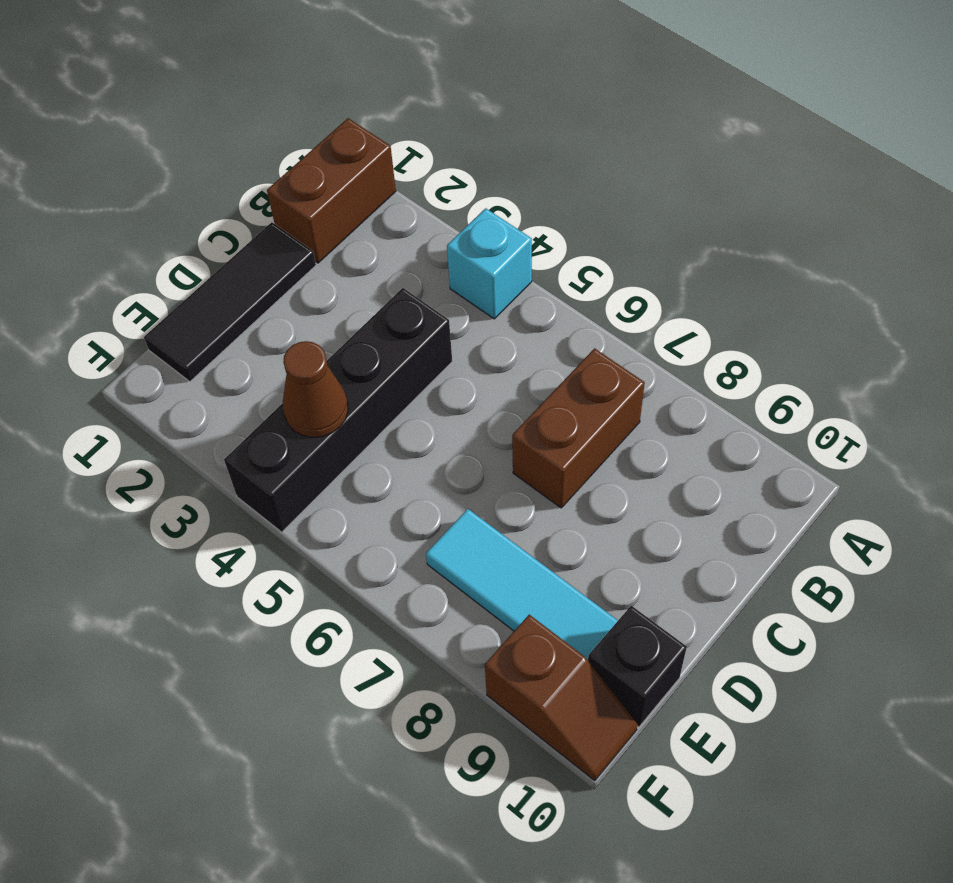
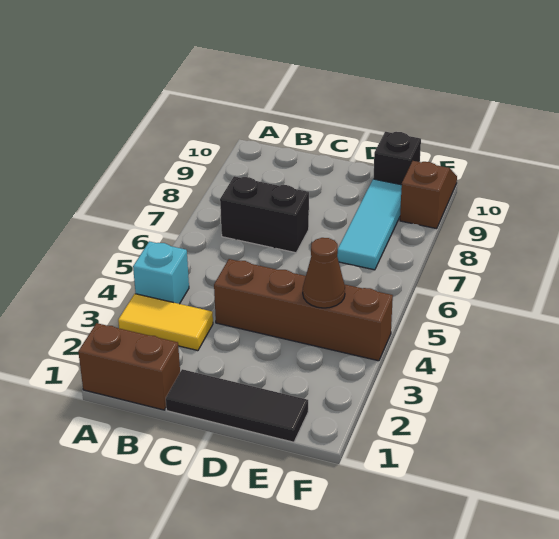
none -> yellow 1x2 tile [118,294,213,351]
brown 1x2 brick [512,348,645,508] -> black 1x2 brick [220,176,309,253]
black 1x4 brick [224,288,452,532] -> brown 1x4 brick [214,259,393,361]

